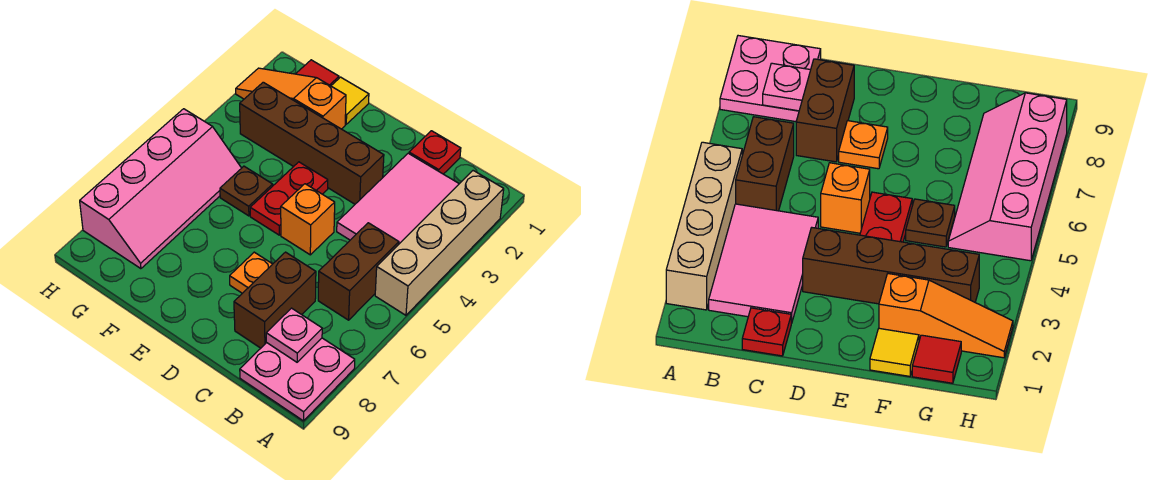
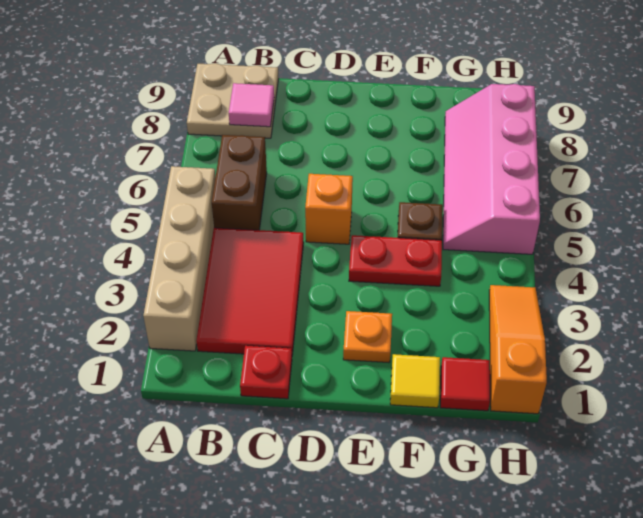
pink 2x2 plate [240,338,355,421] -> tan 2x2 plate [187,63,279,138]
pink 2x3 tile [337,153,459,244] -> red 2x3 tile [196,228,304,355]
pink 1x1 plate [266,308,322,362] -> pink 1x1 tile [229,83,274,127]
brown 1x2 brick [234,252,316,348] -> none
brown 1x4 brick [240,82,384,204] -> none
orange 1x1 plate [230,252,272,293] -> orange 1x1 plate moved to [343,311,392,363]
red 1x2 plate [250,162,328,235] -> red 1x2 plate turned to [349,235,442,286]
orange 1x3 slope [236,68,346,129] -> orange 1x3 slope turned to [489,285,547,414]

